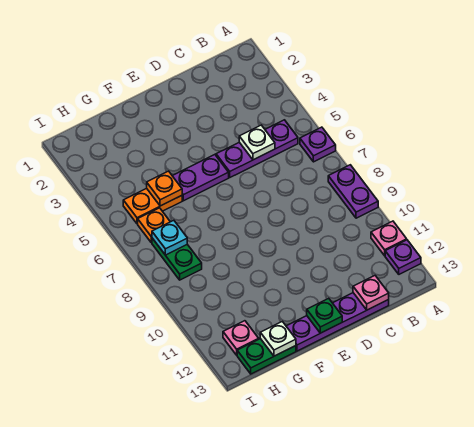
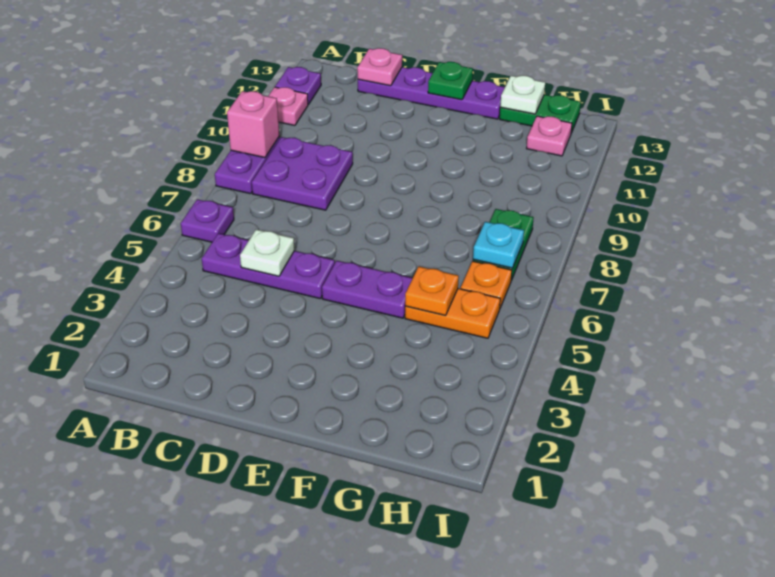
none -> pink 1x1 brick [227,91,279,158]
none -> purple 2x2 plate [252,137,353,210]

